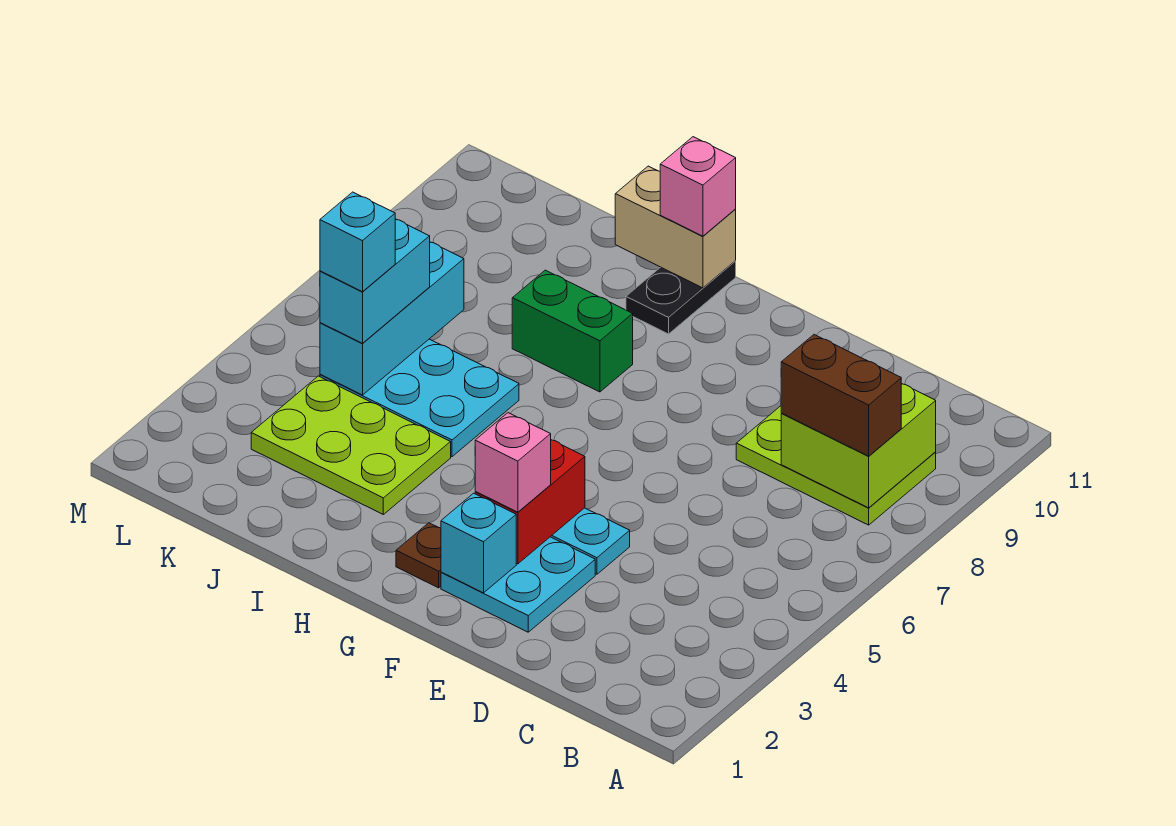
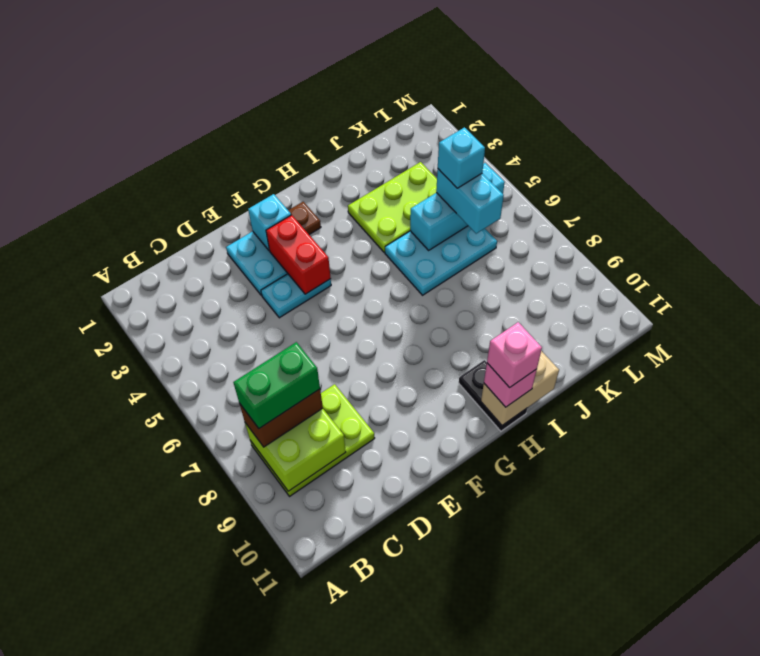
pink 1x1 brick [475,413,551,512] -> pink 1x1 brick moved to [487,322,542,388]
green 1x2 brick [512,270,633,392] -> green 1x2 brick moved to [233,342,320,428]
cyan 1x3 brick [320,242,464,395] -> cyan 1x3 brick turned to [410,163,505,250]

